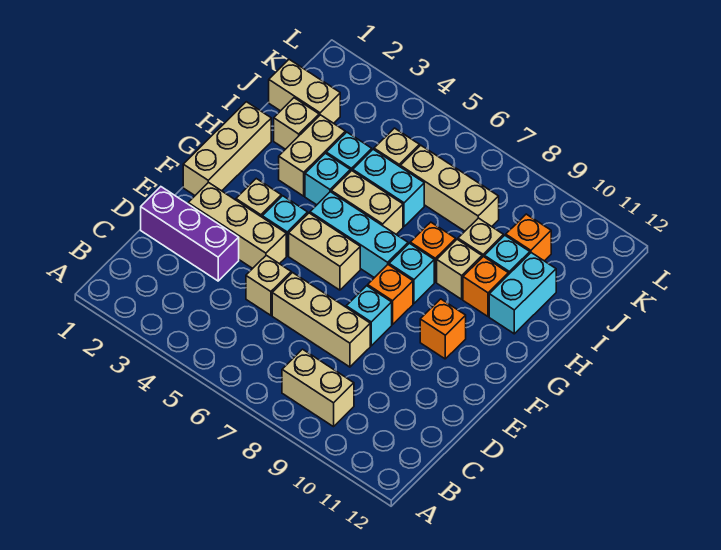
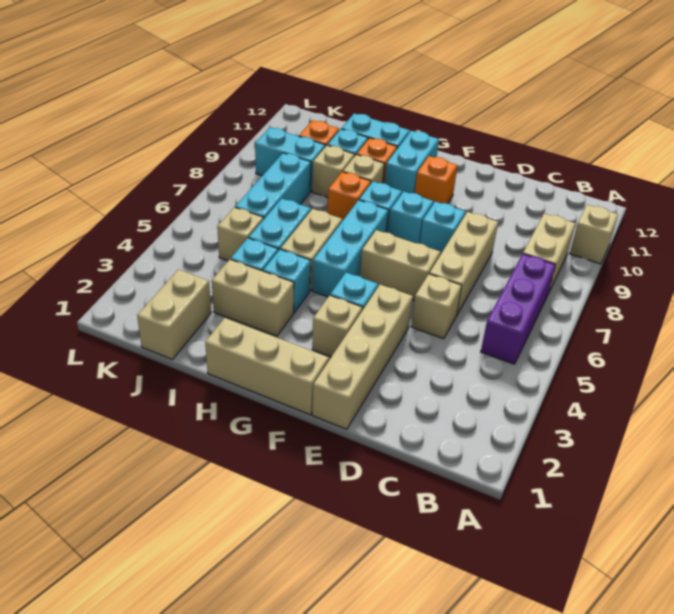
purple 1x3 brick [141,187,239,281] -> purple 1x3 brick moved to [481,254,555,364]
tan 1x3 brick [188,182,286,268] -> tan 1x4 brick [312,285,413,429]
tan 1x2 brick [289,213,360,290] -> tan 1x2 brick turned to [360,230,440,301]
orange 1x1 brick [368,265,413,325] -> cyan 1x1 brick [388,191,433,244]
none -> cyan 1x2 brick [385,131,439,193]
tan 1x1 brick [274,98,319,149] -> tan 1x1 brick moved to [570,205,618,264]
tan 1x3 brick [400,145,499,231] -> cyan 1x3 brick [235,153,311,218]
none -> cyan 1x2 brick [255,128,325,192]

